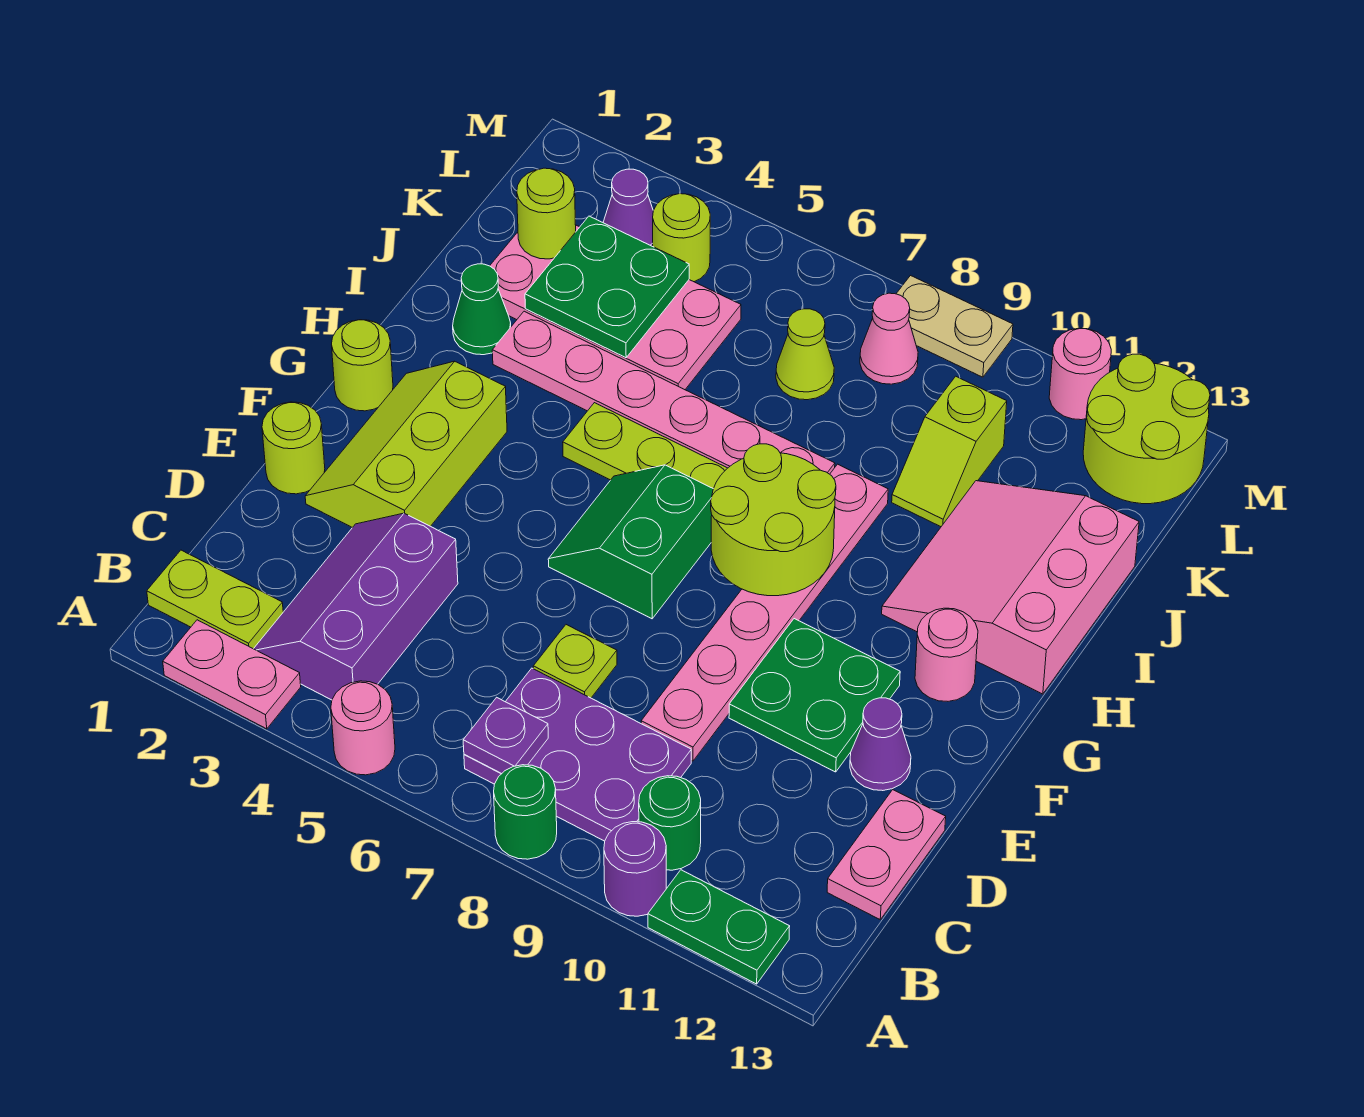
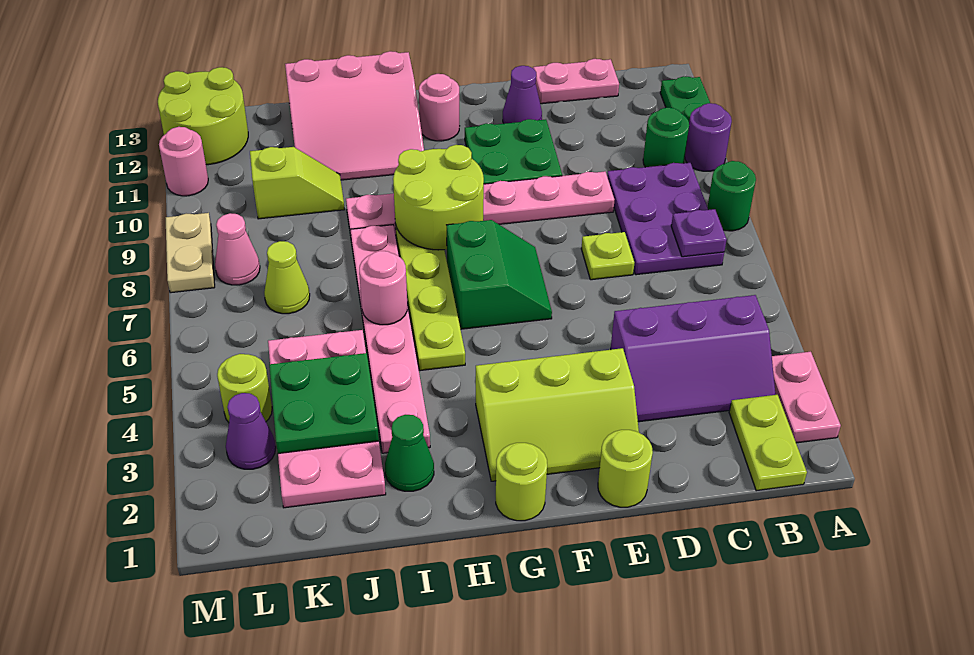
pink 1x1 round brick [331,681,395,775] -> pink 1x1 round brick moved to [359,251,407,325]
green 2x2 slope [548,465,713,619] -> green 2x2 slope turned to [447,220,552,329]
lime 1x1 round brick [517,168,576,259] -> none

